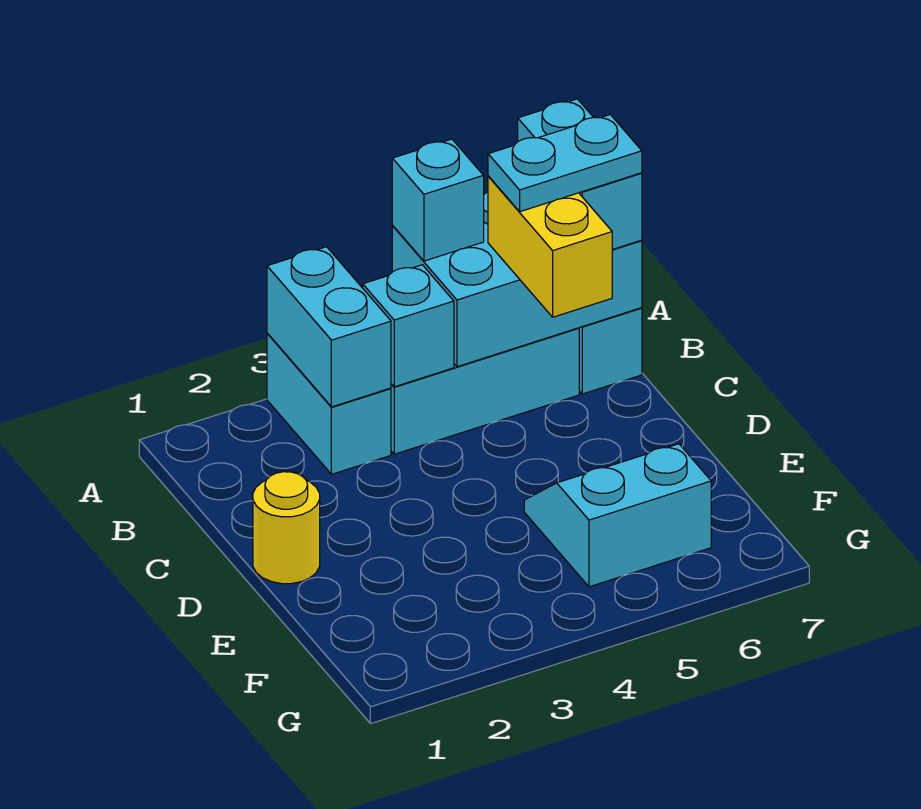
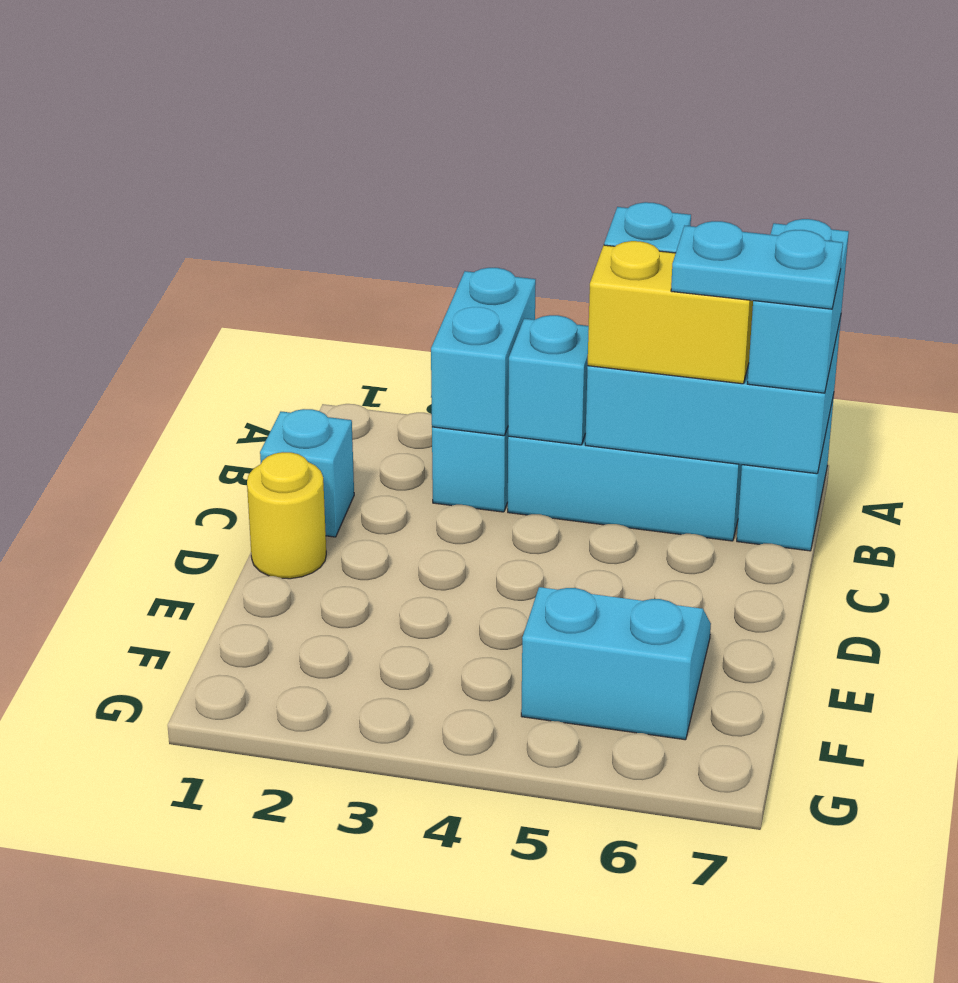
yellow 1x2 brick [488,176,612,317] -> yellow 1x2 brick turned to [588,241,753,384]
none -> cyan 1x1 brick [260,409,354,537]

